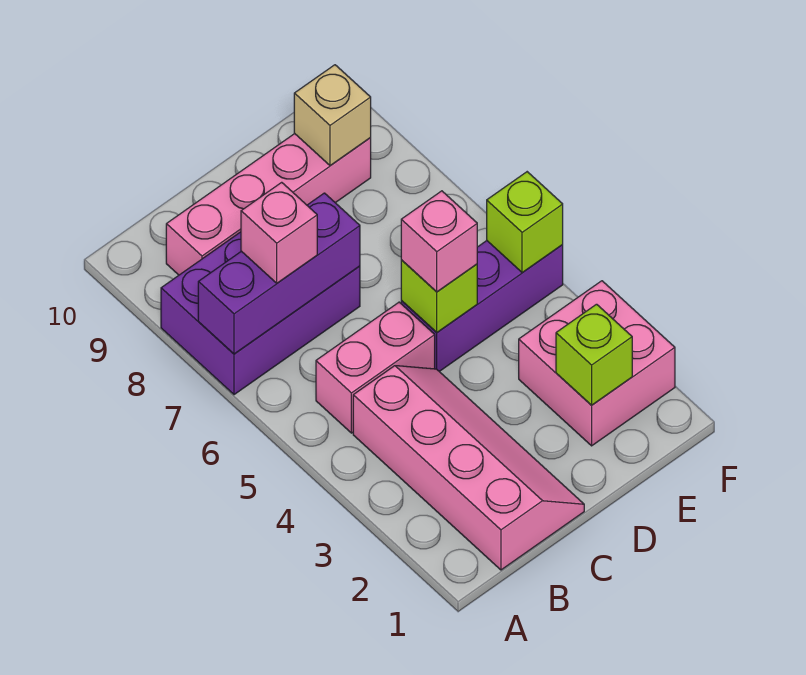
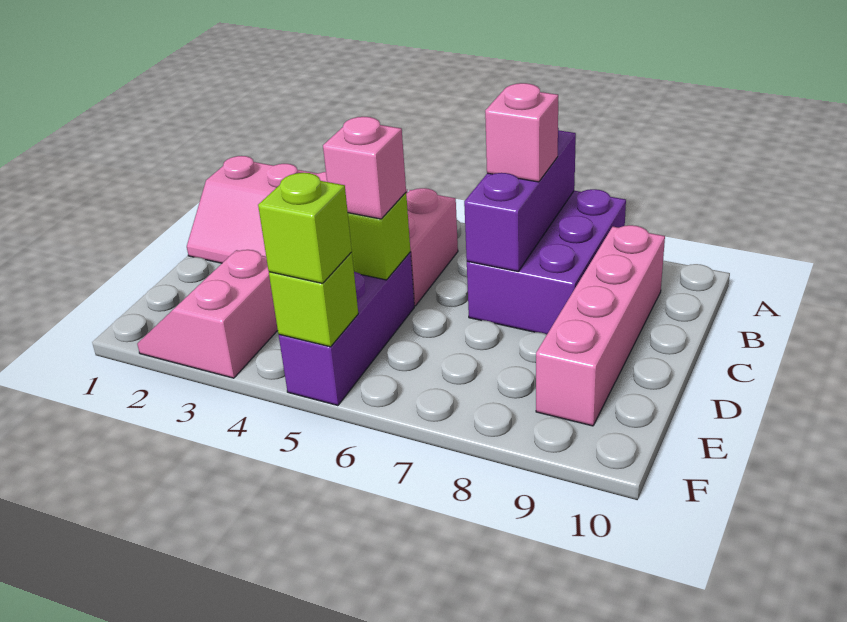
pink 2x2 brick [519,281,675,446] -> pink 2x2 slope [137,250,278,378]
lime 1x1 brick [556,304,632,405] -> lime 1x1 brick moved to [258,173,352,283]
tan 1x1 brick [294,65,371,166] -> none

